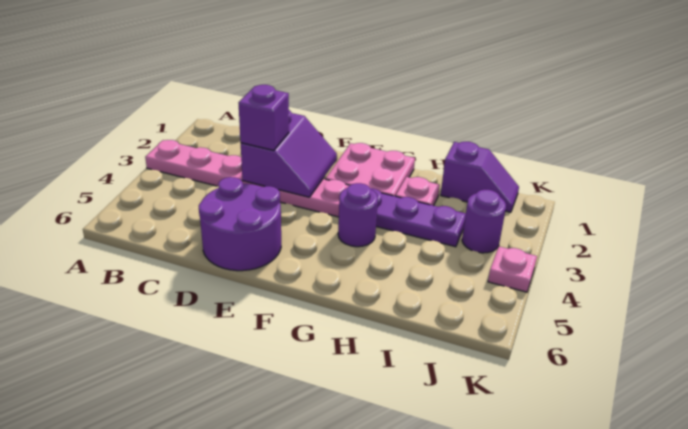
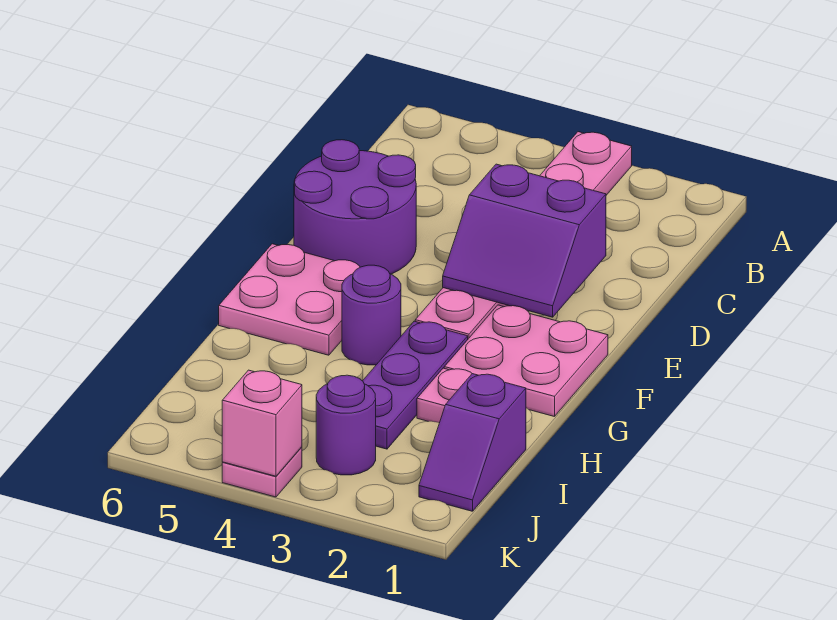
purple 1x1 brick [239,85,289,150] -> none
none -> pink 2x2 plate [219,244,360,355]
none -> pink 1x1 brick [222,370,302,476]

